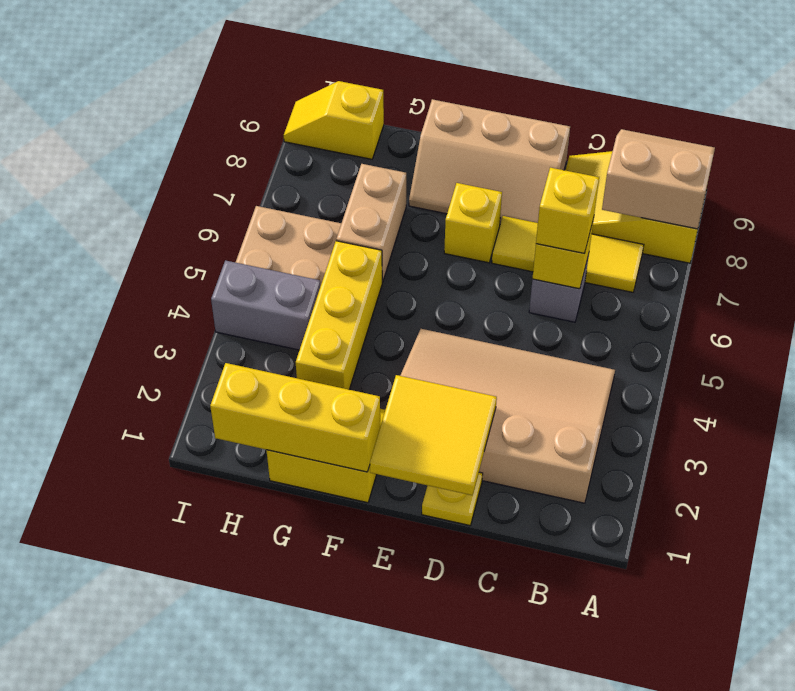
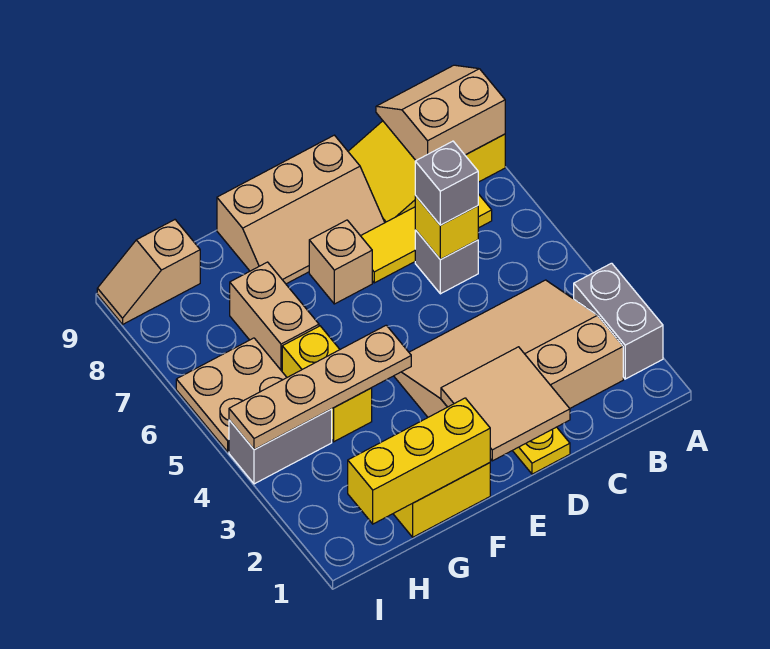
none -> grey 1x2 brick [574,263,663,379]
yellow 1x1 brick [536,168,599,254] -> grey 1x1 brick [415,141,478,225]
yellow 2x2 tile [370,375,497,495] -> tan 2x2 tile [441,347,570,461]
yellow 1x1 brick [444,183,502,263] -> tan 1x1 brick [309,220,372,304]
none -> tan 1x4 plate [229,325,411,450]
yellow 1x3 brick [296,241,382,390] -> yellow 1x2 brick [282,326,372,442]
yellow 1x2 slope [284,81,384,159] -> tan 1x2 slope [97,220,200,324]

